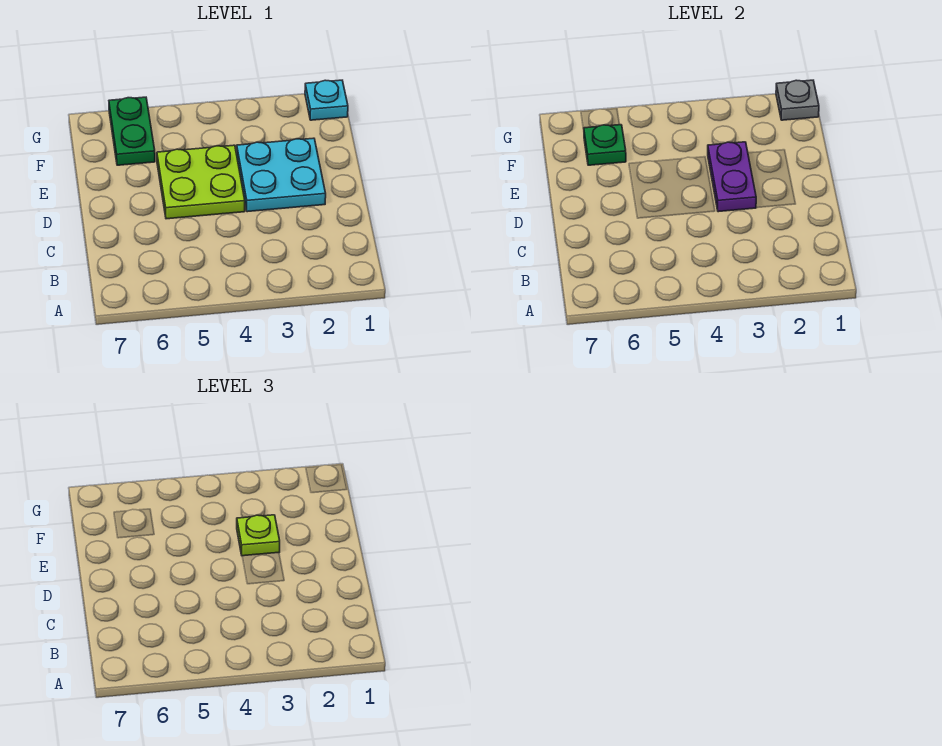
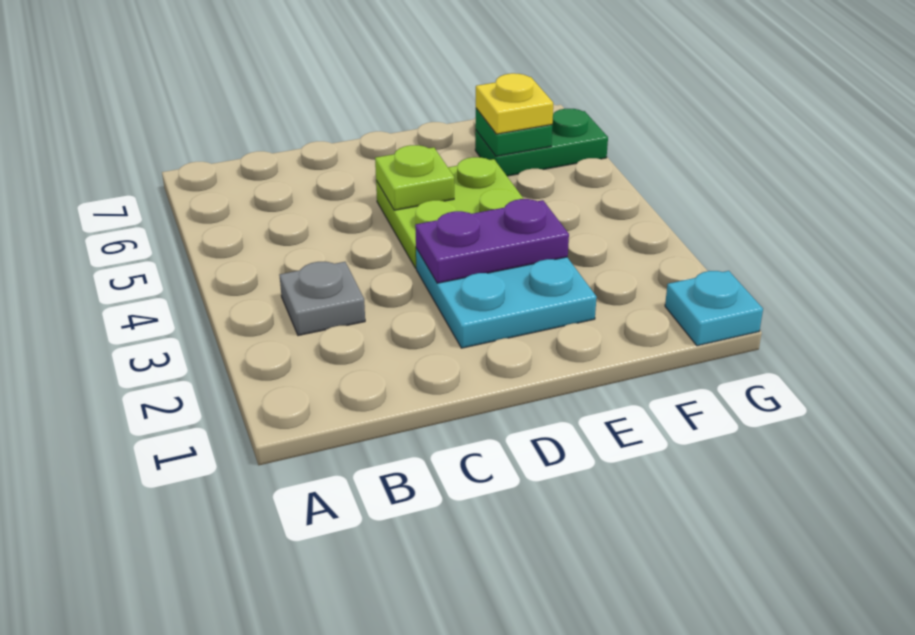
lime 1x1 plate [237,515,280,556] -> lime 1x1 plate moved to [375,145,454,210]
none -> yellow 1x1 plate [476,73,553,134]
grey 1x1 plate [776,80,819,120] -> grey 1x1 plate moved to [279,262,365,336]

